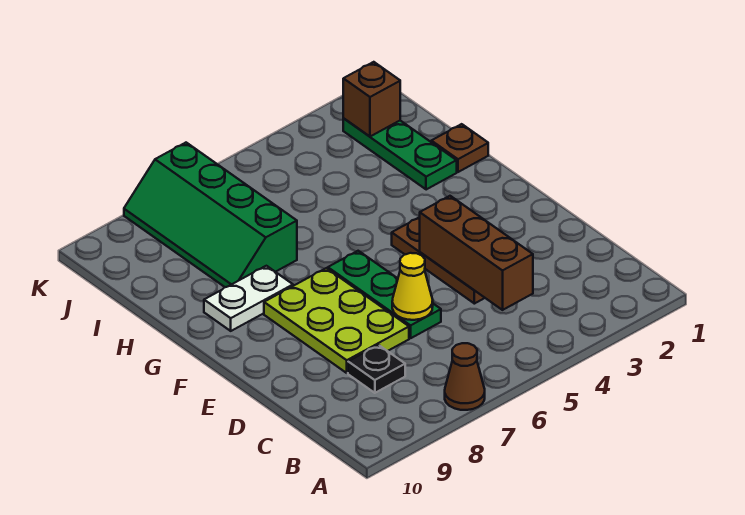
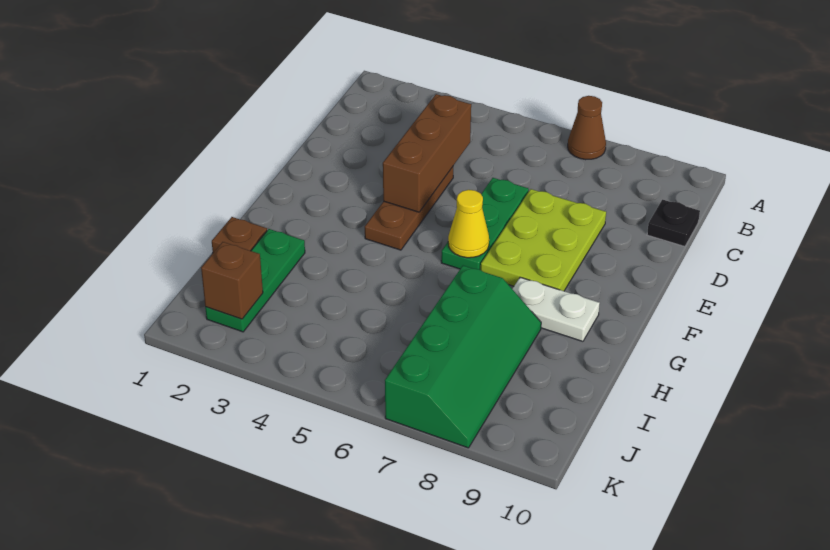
black 1x1 plate [348,345,405,393] -> black 1x1 plate moved to [647,200,700,247]
yellow 1x1 cone [392,253,433,320] -> yellow 1x1 cone moved to [448,190,489,258]

